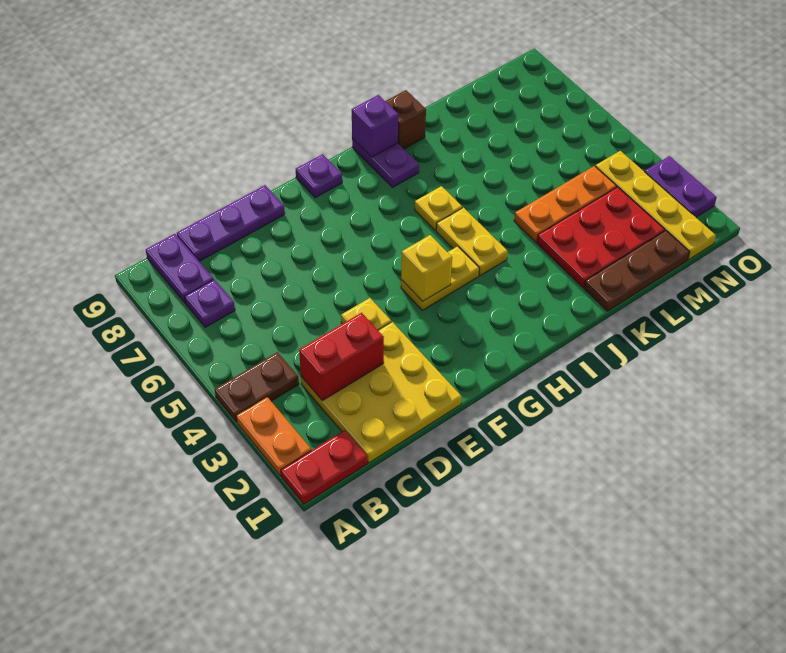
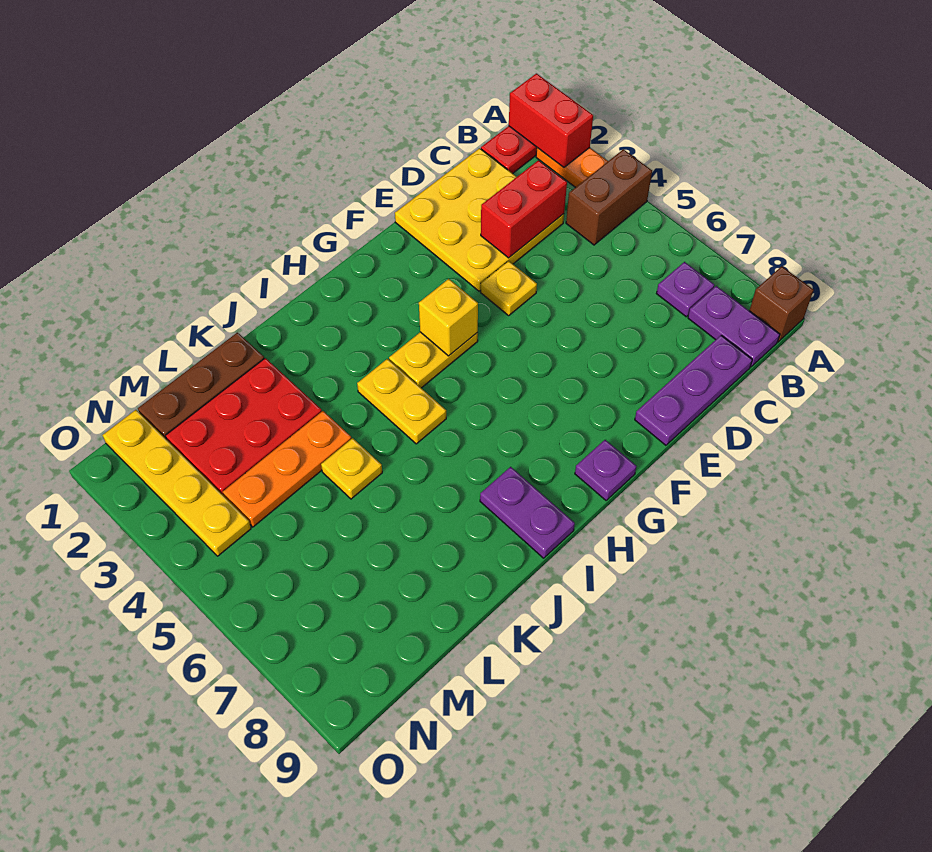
none -> red 1x2 brick [509,73,593,167]
brown 1x2 plate [215,352,299,422] -> brown 1x2 brick [566,149,652,245]
yellow 1x1 plate [415,186,462,231] -> yellow 1x1 plate moved to [321,438,382,499]
purple 1x1 brick [352,95,399,157] -> none
brown 1x1 brick [386,90,426,149] -> brown 1x1 brick moved to [749,266,814,342]
purple 1x2 plate [645,156,717,217] -> none

